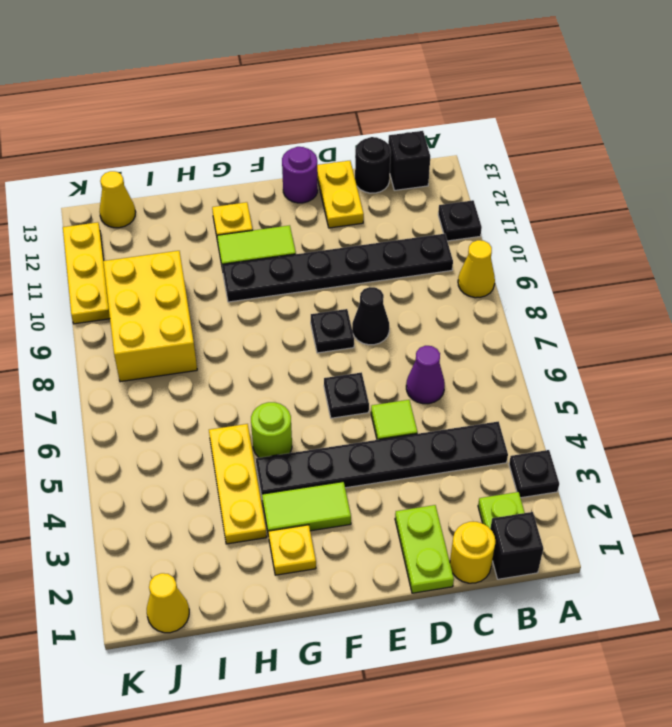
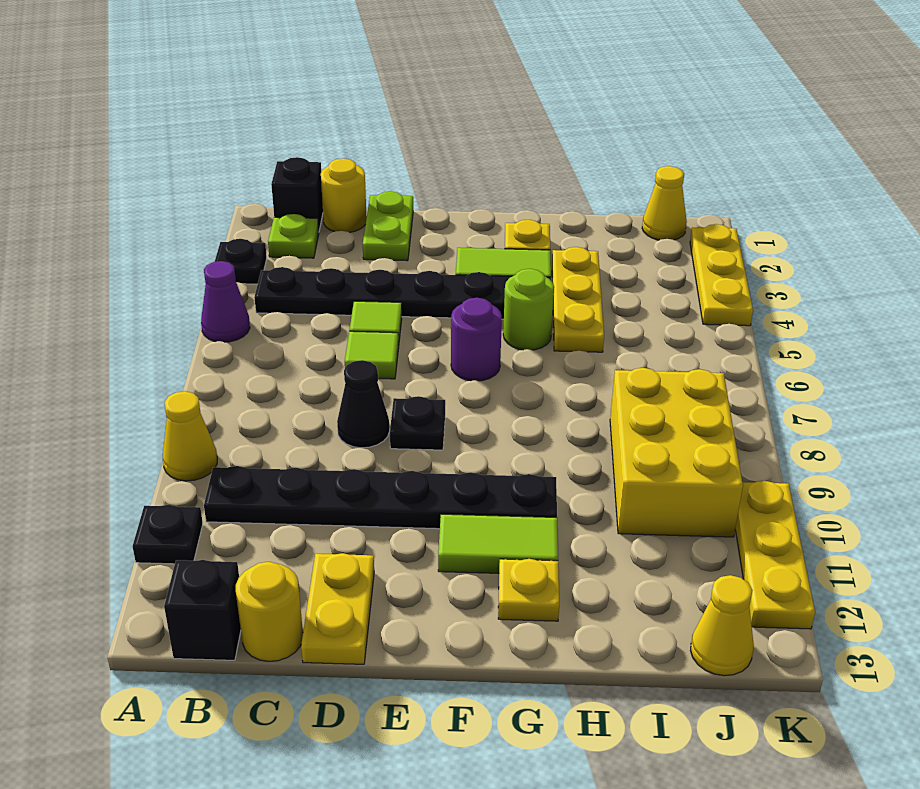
purple 1x1 cone [406,346,445,404] -> purple 1x1 cone moved to [201,261,250,342]
black 1x1 round brick [355,137,391,193] -> yellow 1x1 round brick [236,562,303,661]
none -> lime 1x1 tile [345,331,399,379]
black 1x1 plate [324,372,369,418] -> none
purple 1x1 round brick [282,147,318,203] -> purple 1x1 round brick moved to [451,298,502,381]
none -> yellow 1x3 plate [690,224,753,326]

